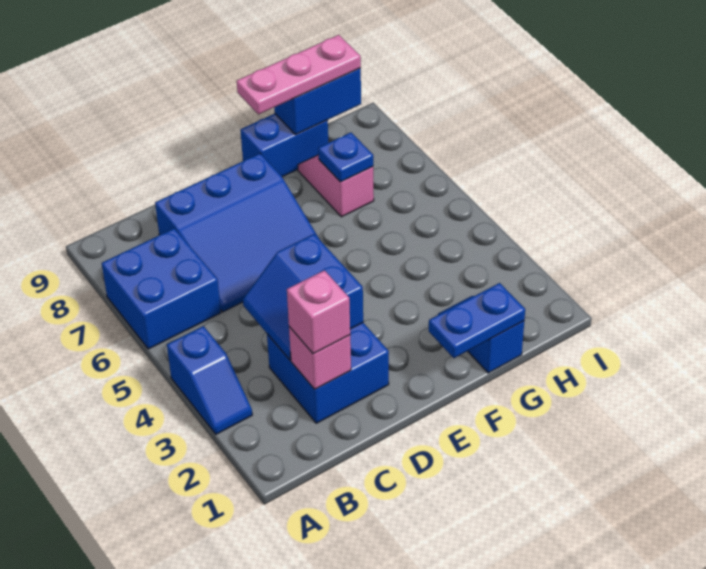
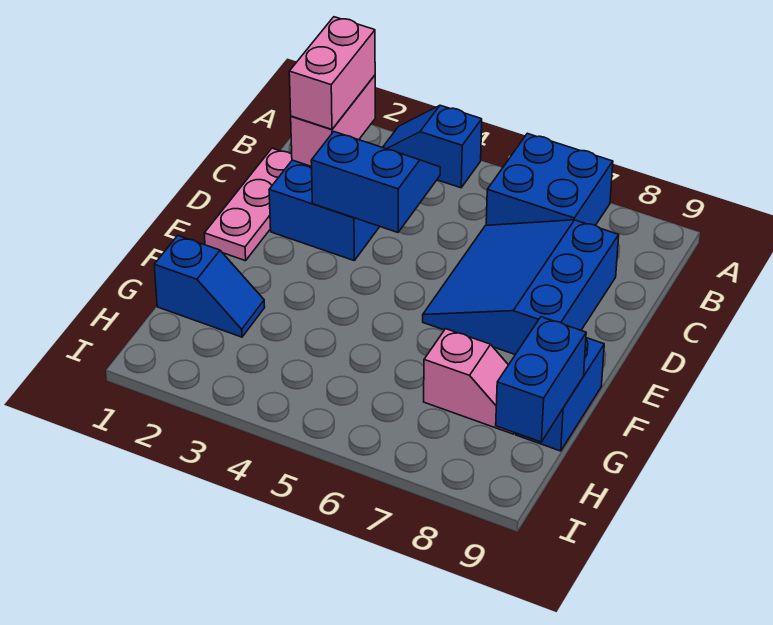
pink 1x1 brick [289,327,351,389] -> pink 1x2 brick [291,75,375,167]
pink 1x1 brick [287,270,350,354] -> pink 1x2 brick [289,17,375,129]
blue 1x2 plate [429,283,525,358] -> none
pink 1x3 plate [237,35,361,114] -> pink 1x3 plate moved to [204,148,292,261]
blue 1x1 plate [318,133,373,182] -> none

